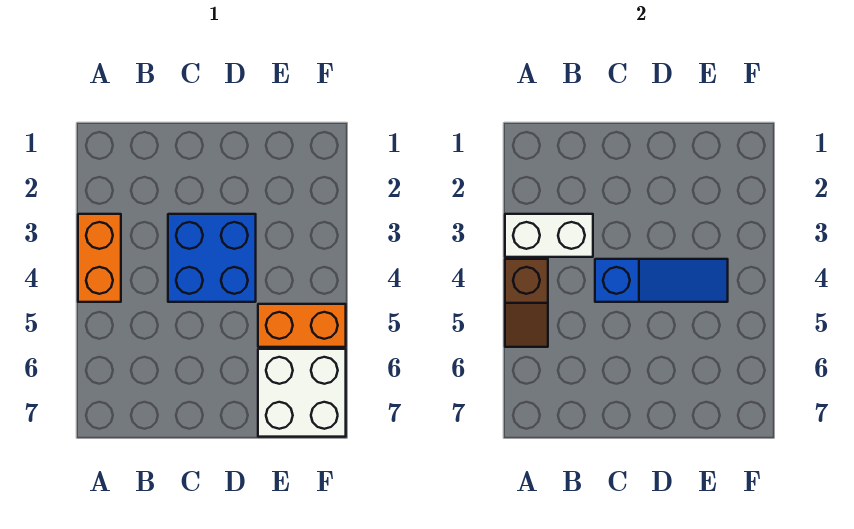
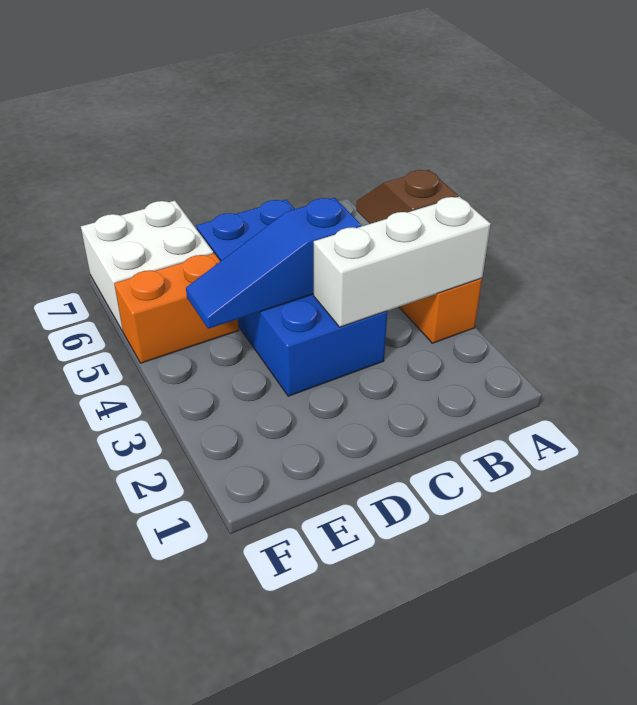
white 1x2 brick [505,214,593,257] -> white 1x3 brick [314,197,491,327]
blue 2x2 brick [168,214,256,302] -> blue 2x4 brick [196,200,387,396]

